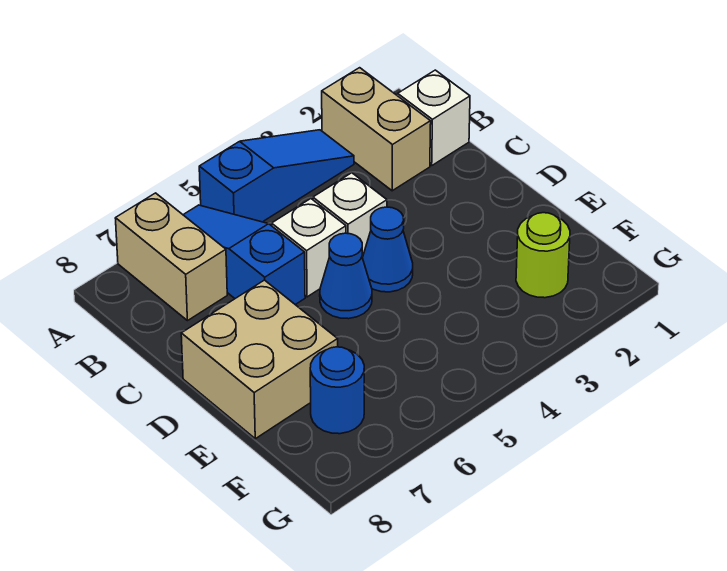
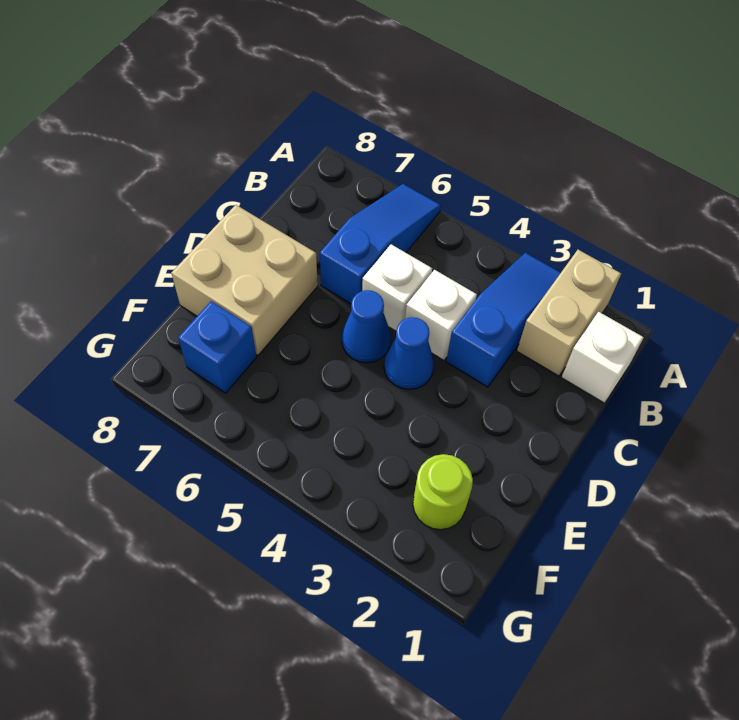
blue 1x3 slope [199,130,354,222] -> blue 1x3 slope turned to [446,253,561,387]
tan 1x2 brick [115,193,227,321] -> none
blue 1x1 round brick [310,347,364,434] -> blue 1x1 brick [178,301,257,393]

